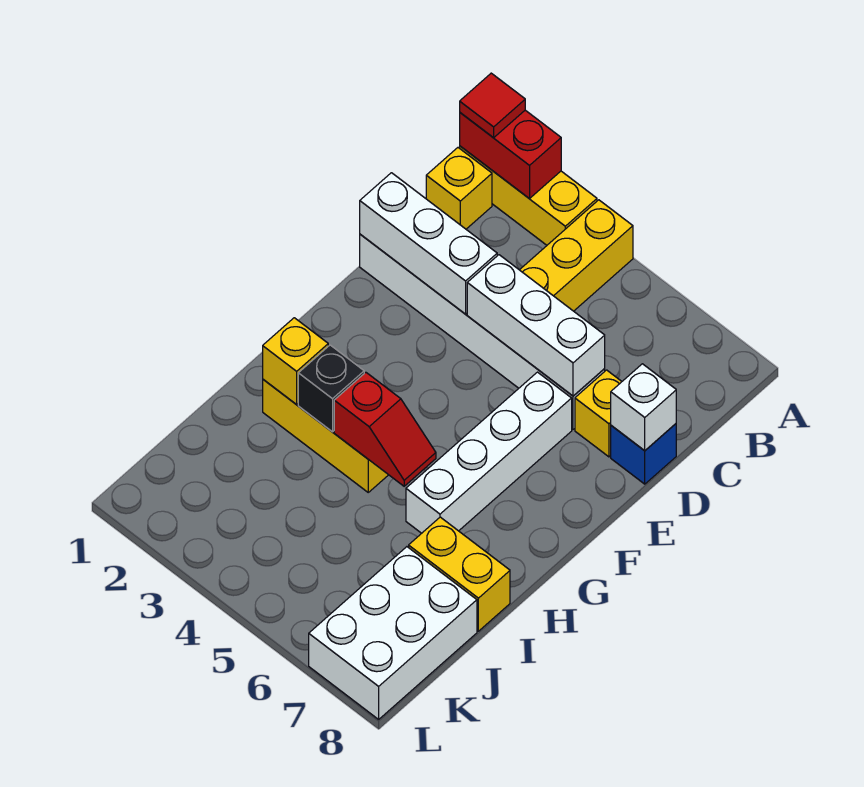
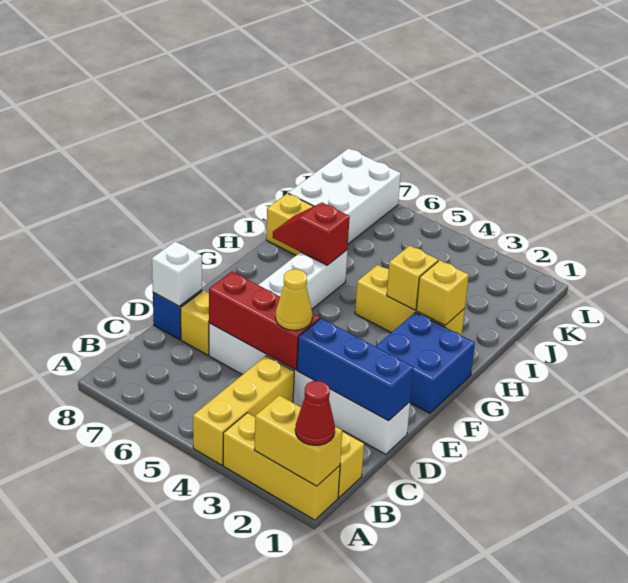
red 1x2 brick [460,110,561,198] -> yellow 1x2 brick [254,395,342,486]
red 1x1 tile [460,73,525,138] -> red 1x1 cone [295,381,335,445]
white 1x3 brick [360,173,497,314] -> blue 1x3 brick [297,318,414,421]
white 1x3 brick [467,255,605,396] -> red 1x3 brick [209,271,319,370]
none -> yellow 1x1 cone [276,269,312,330]
none -> blue 2x2 brick [375,312,475,413]
black 1x1 brick [298,345,364,432] -> yellow 1x1 brick [387,246,438,310]
red 1x2 slope [334,372,436,486] -> red 1x2 slope moved to [273,203,350,265]

